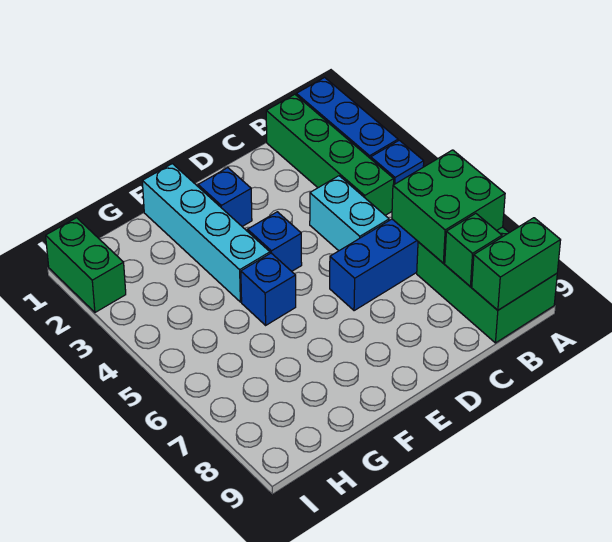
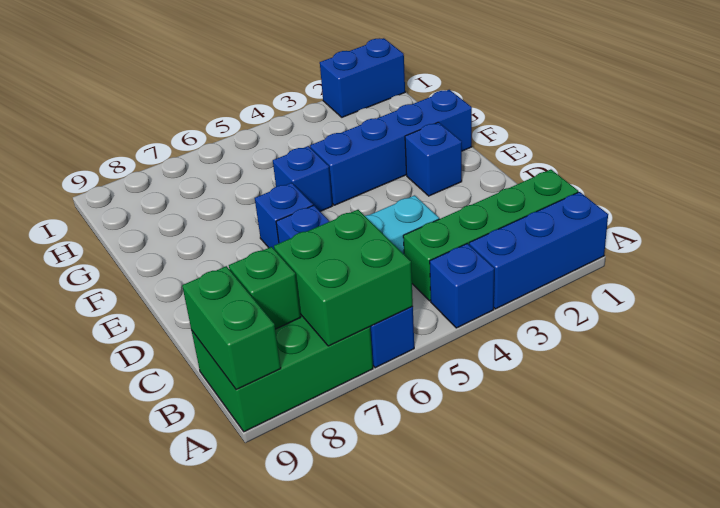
blue 1x1 brick [247,212,302,271] -> blue 1x1 brick moved to [255,183,313,249]
cyan 1x4 brick [142,164,270,302] -> blue 1x4 brick [310,90,472,205]
green 1x2 brick [46,218,126,312] -> blue 1x2 brick [320,38,405,117]

